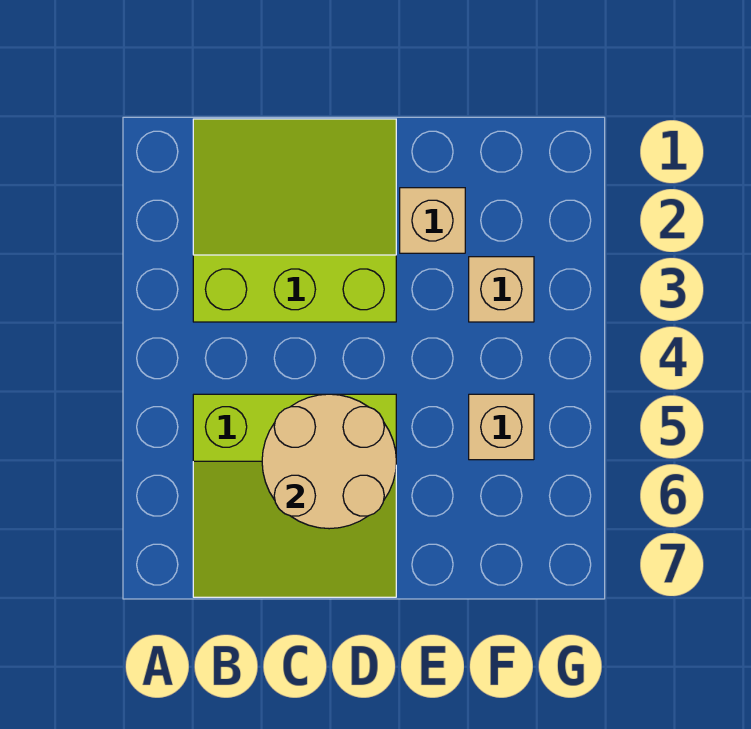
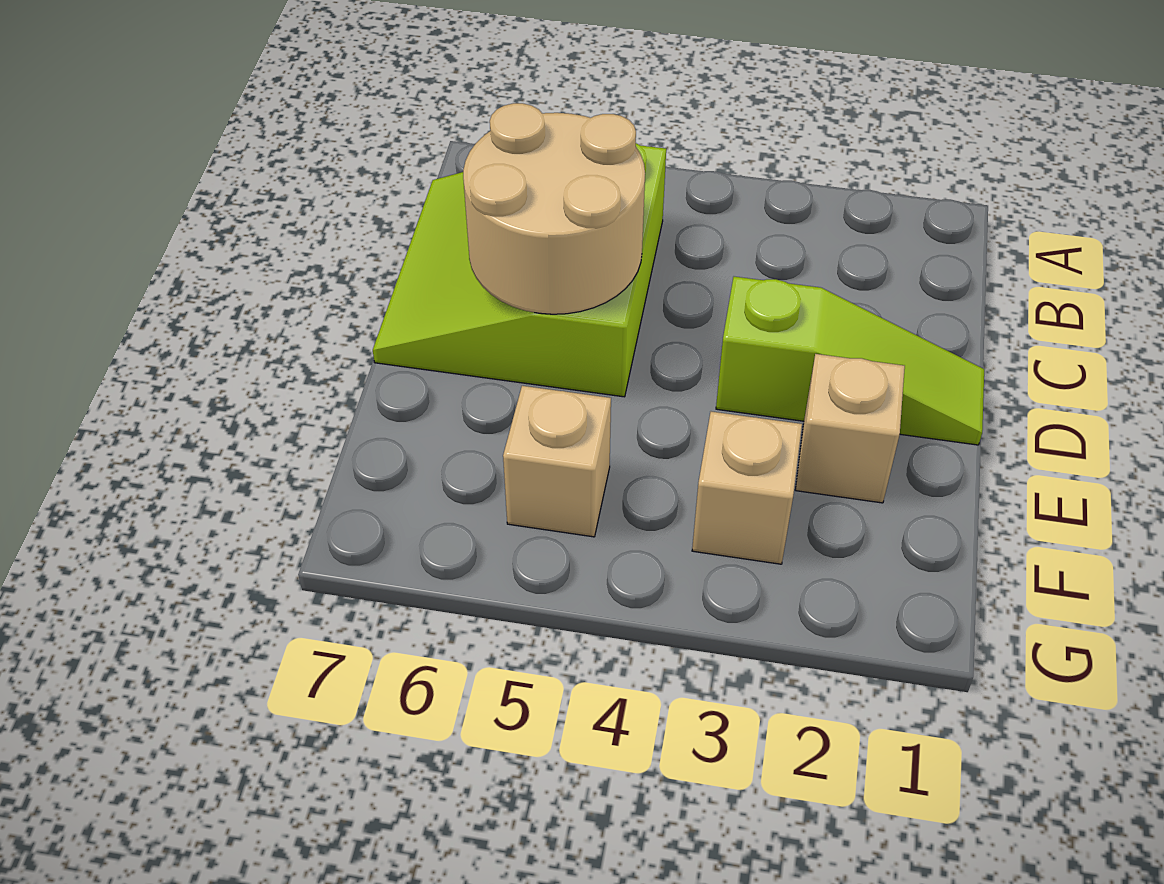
lime 3x3 slope [193,119,396,322] -> lime 1x3 slope [716,277,984,445]

